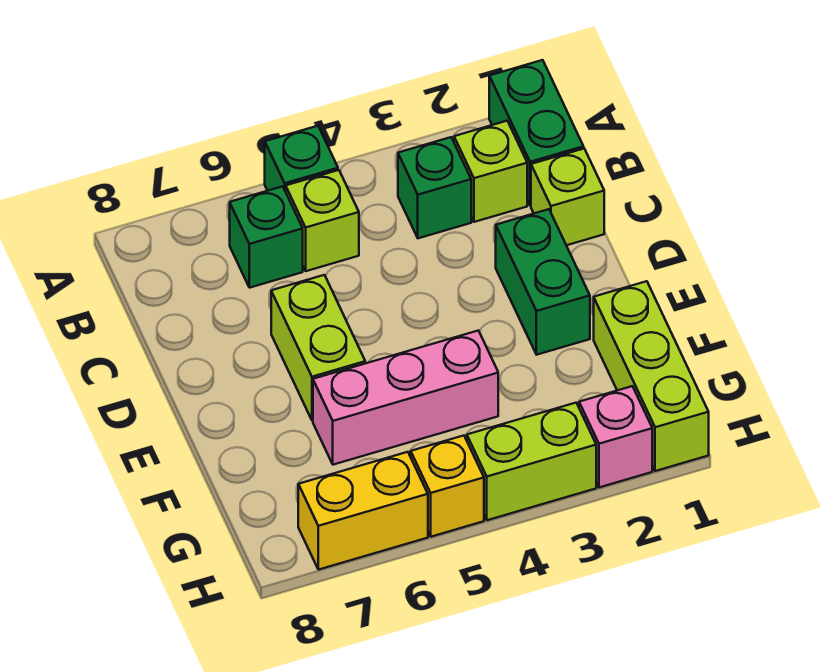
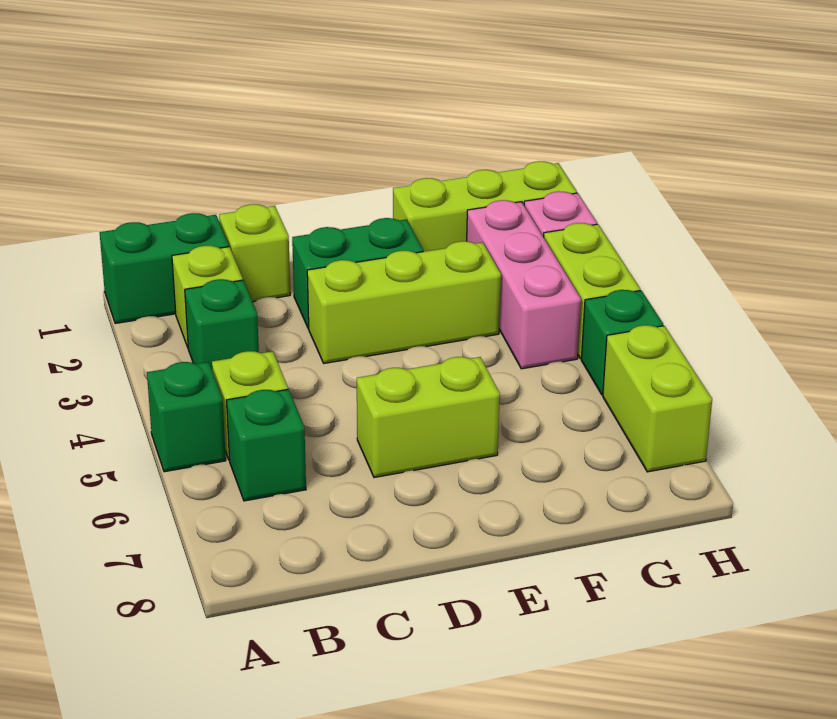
none -> lime 1x3 brick [307,241,501,363]
pink 1x3 brick [313,331,498,465] -> pink 1x3 brick moved to [467,200,581,369]
yellow 1x1 brick [411,436,484,537] -> green 1x1 brick [581,290,663,395]
yellow 1x2 brick [298,452,428,570] -> lime 1x2 brick [603,325,712,472]

